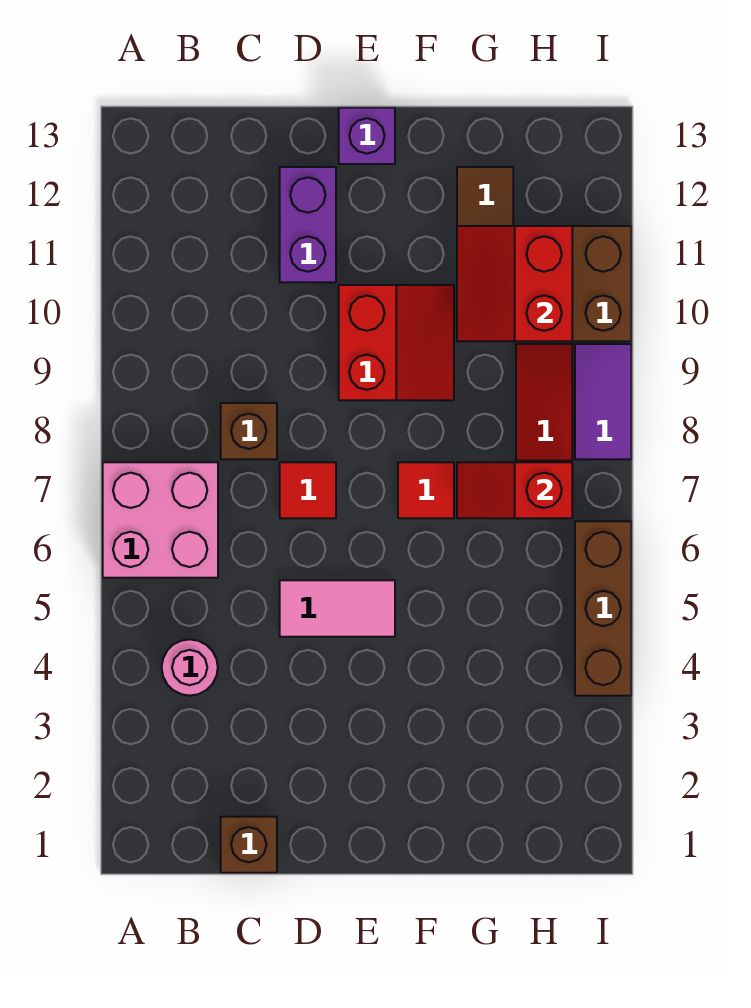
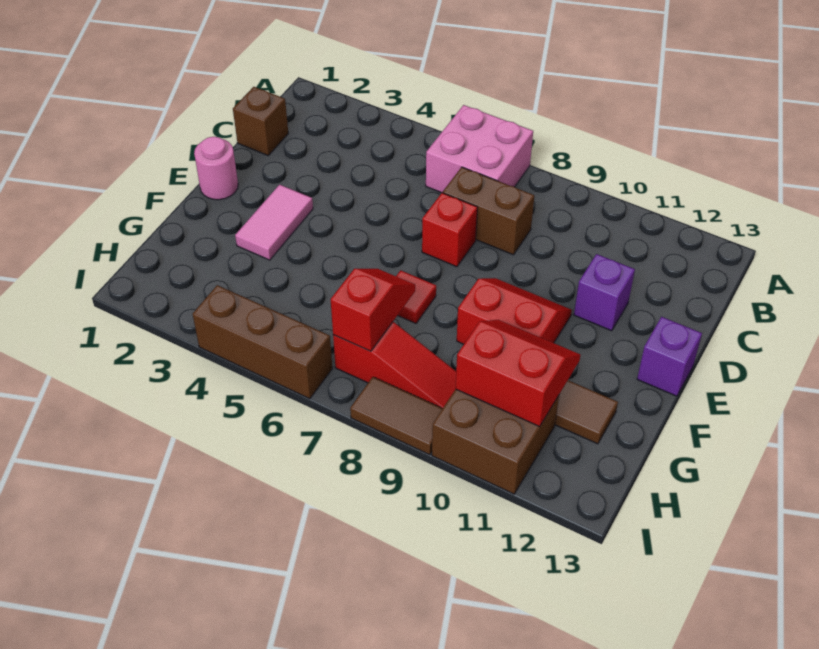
pink 1x1 round brick [162,639,218,696] -> pink 1x1 round brick moved to [194,137,238,200]
brown 1x1 brick [221,403,277,459] -> brown 1x2 brick [443,167,534,255]
pink 1x2 tile [280,580,395,637] -> pink 1x2 tile moved to [235,185,313,260]
red 1x1 tile [280,462,336,518] -> red 1x1 brick [422,193,477,267]
purple 1x2 brick [280,167,336,282] -> purple 1x1 brick [574,254,635,331]
red 2x2 slope [339,285,454,400] -> red 2x2 slope turned to [457,278,572,344]
purple 1x2 tile [575,344,631,459] -> brown 1x2 tile [350,377,443,455]

